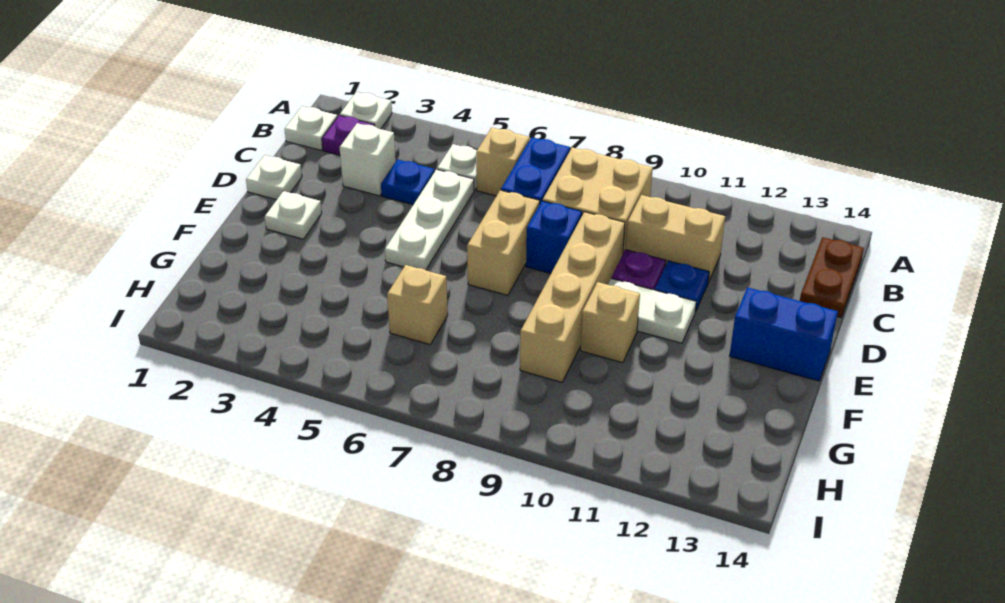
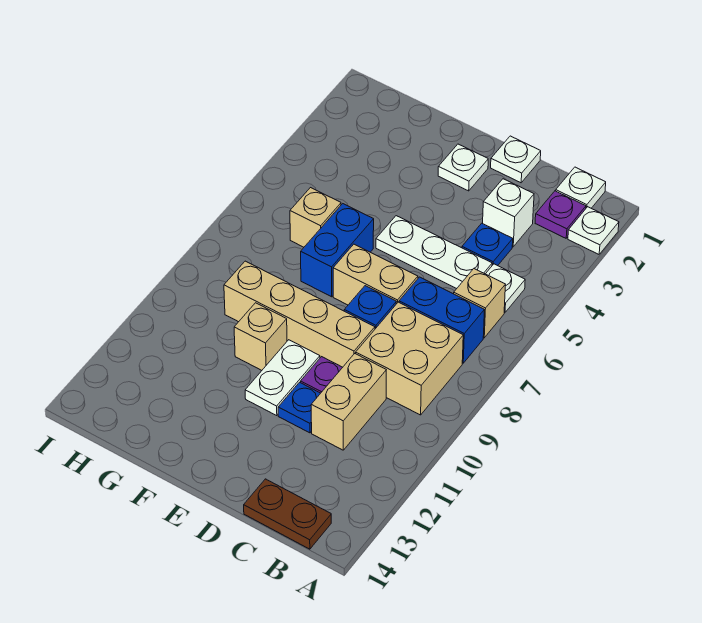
blue 1x2 brick [730,287,838,381] -> blue 1x2 brick moved to [301,204,374,297]

